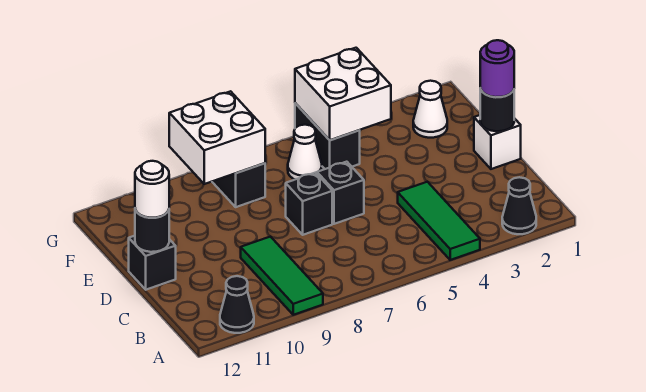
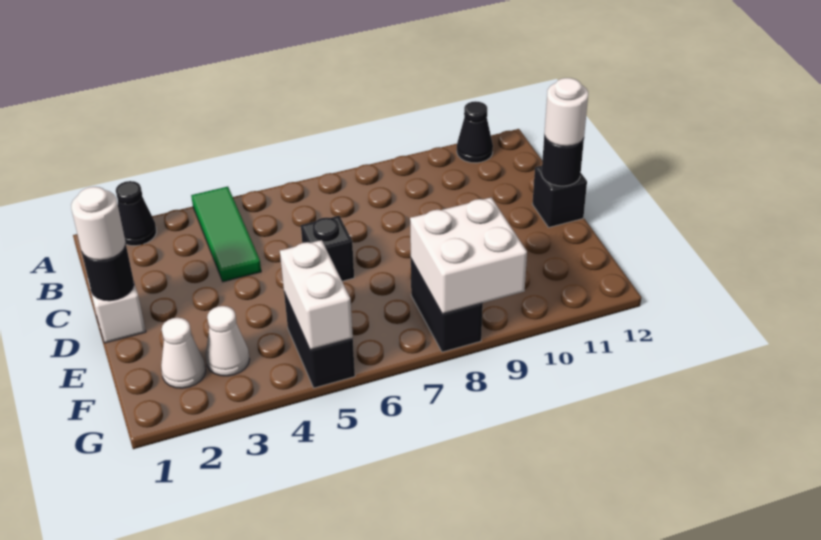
green 1x3 tile [241,237,323,315] -> none
purple 1x1 round brick [480,40,514,97] -> white 1x1 round brick [71,187,125,260]
black 1x1 brick [286,173,332,235] -> none
white 2x2 brick [295,48,391,140] -> white 1x2 brick [280,240,353,350]
white 1x1 cone [288,125,322,179] -> white 1x1 cone moved to [206,306,250,376]

